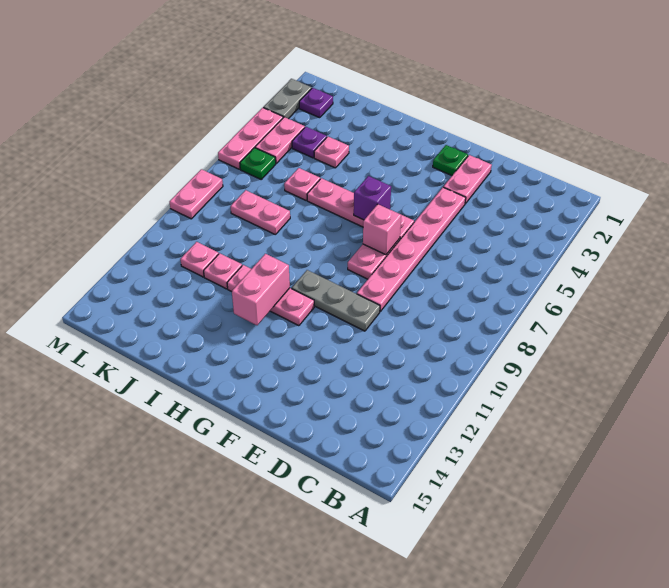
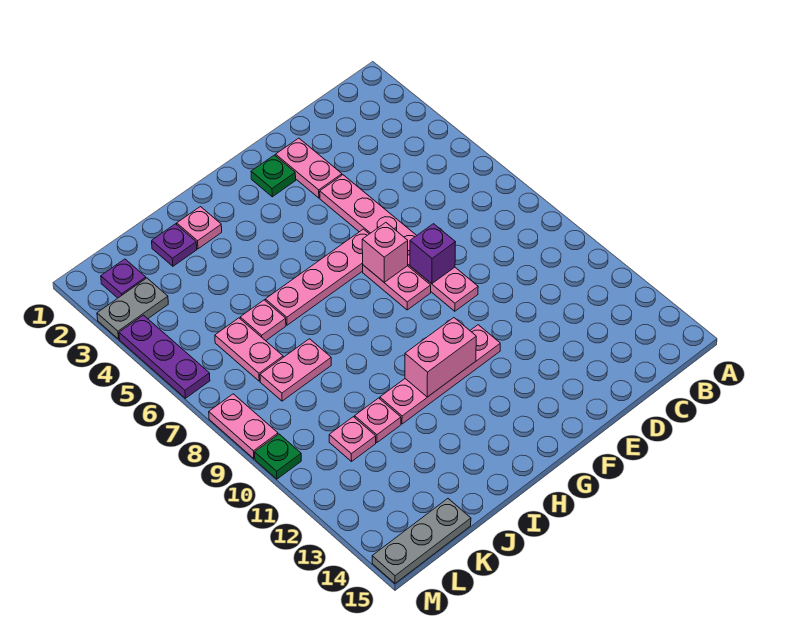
grey 1x3 plate [292,270,380,331] -> grey 1x3 plate moved to [372,499,471,583]
purple 1x1 brick [354,176,391,220] -> purple 1x1 brick moved to [410,224,456,284]
pink 1x3 plate [227,265,314,326] -> pink 1x4 plate [380,325,500,424]
pink 1x2 brick [232,254,290,325] -> pink 1x2 brick turned to [405,318,476,397]
pink 1x1 plate [314,137,349,168] -> pink 1x1 plate moved to [177,207,222,249]
purple 1x1 plate [292,127,327,158] -> purple 1x1 plate moved to [152,224,197,266]
pink 1x2 plate [255,117,305,163] -> pink 1x2 plate moved to [215,318,283,381]
green 1x1 plate [240,148,276,179] -> green 1x1 plate moved to [255,434,301,479]
grey 1x2 plate [263,79,312,119] -> grey 1x2 plate turned to [97,278,168,339]
pink 1x3 plate [218,108,283,169] -> purple 1x3 plate [119,315,210,398]

